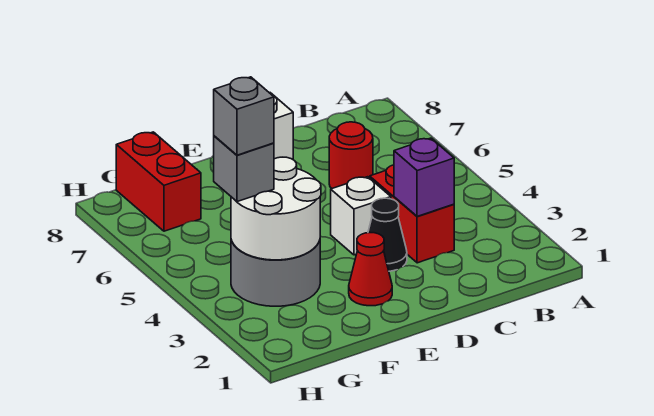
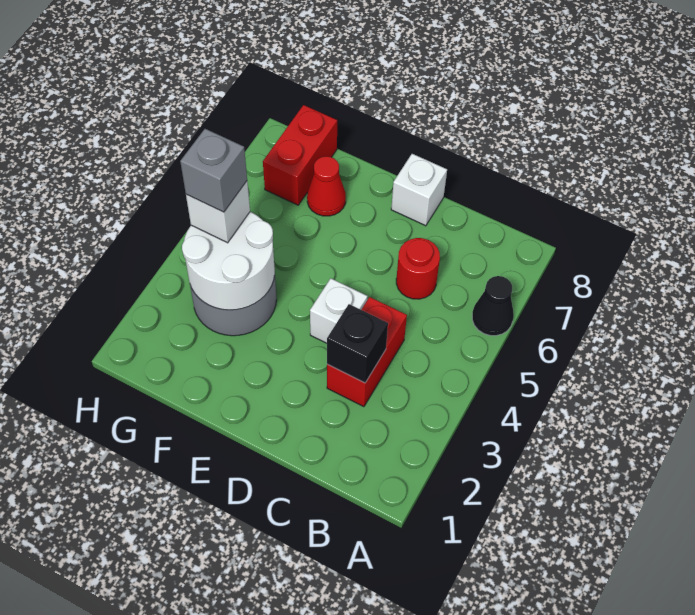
purple 1x1 brick [394,138,454,216] -> black 1x1 brick [327,304,388,383]
black 1x1 cone [368,198,407,271] -> black 1x1 cone moved to [472,276,514,336]
red 1x1 cone [349,233,392,306] -> red 1x1 cone moved to [307,156,346,216]
grey 1x1 brick [214,136,274,202] -> white 1x1 brick [186,181,250,243]

